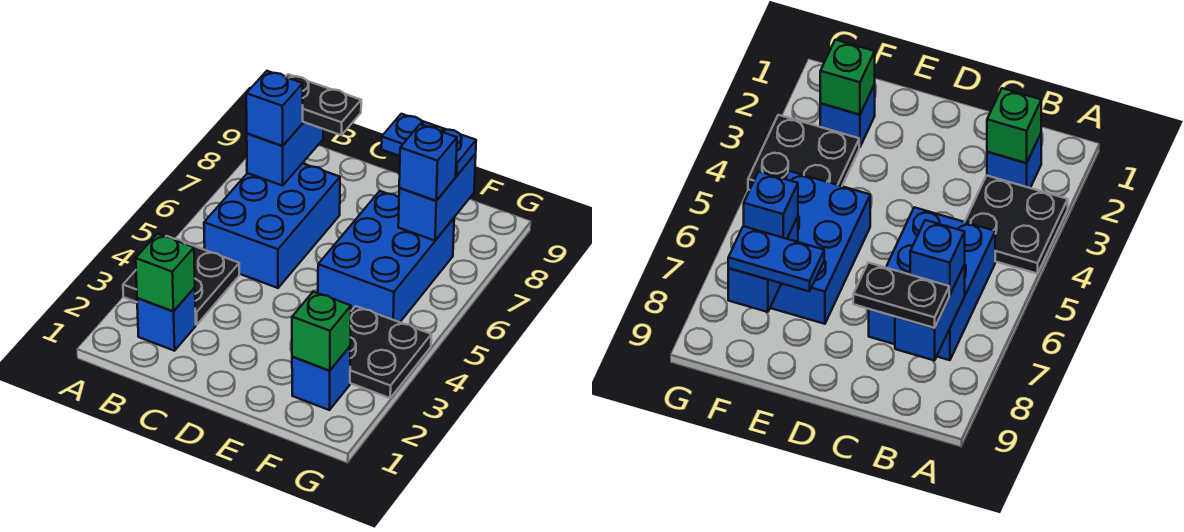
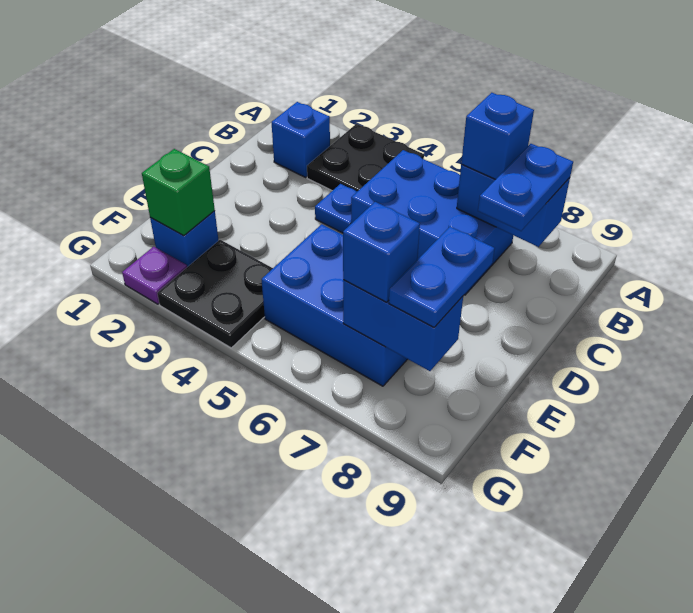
green 1x1 brick [136,234,195,312] -> none
black 1x2 plate [286,74,361,135] -> blue 1x2 plate [478,144,573,231]
none -> blue 1x1 plate [315,184,357,233]
none -> purple 1x1 plate [122,247,187,304]

